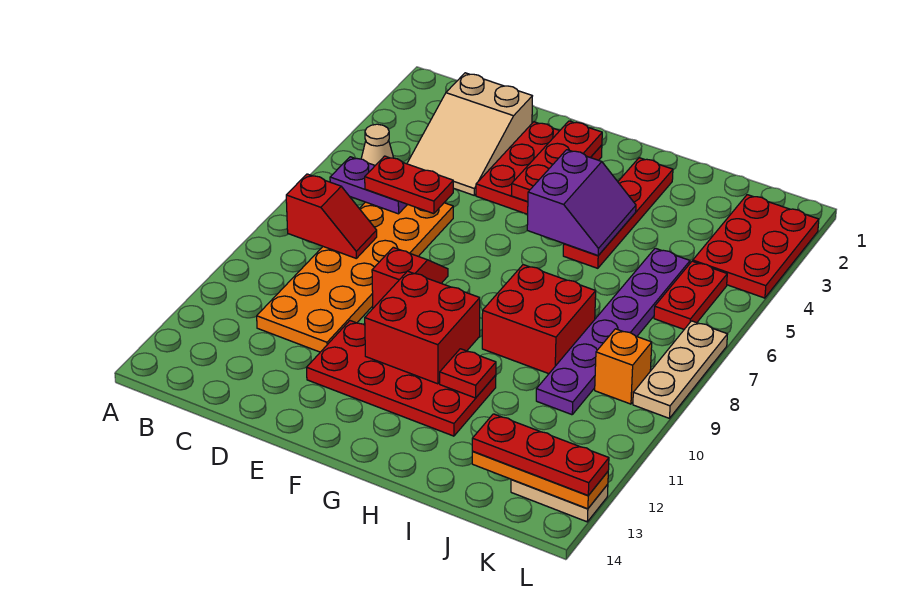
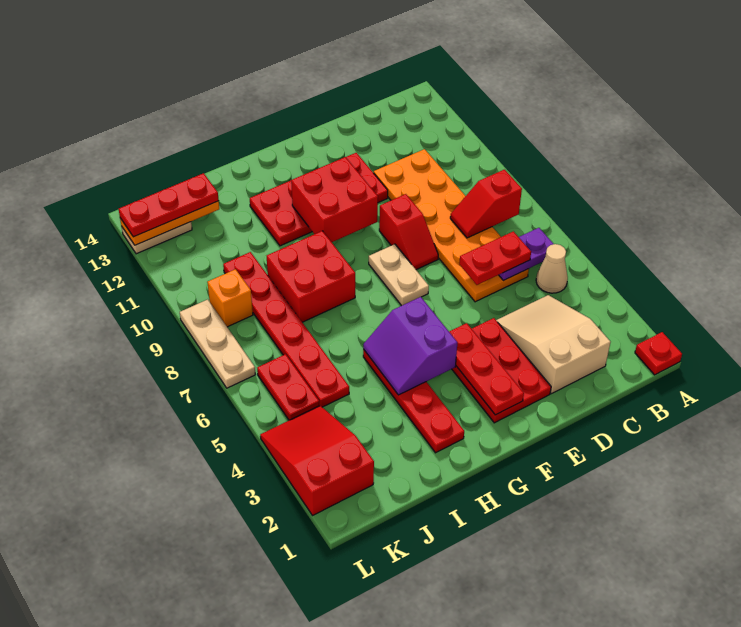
none -> tan 1x2 plate [369,244,429,306]
red 1x1 plate [440,349,496,398] -> red 1x1 plate moved to [635,332,682,375]
purple 1x6 plate [536,248,690,415] -> red 1x6 plate [223,252,349,407]
red 2x3 plate [693,195,819,298] -> red 2x3 slope [260,406,374,515]

